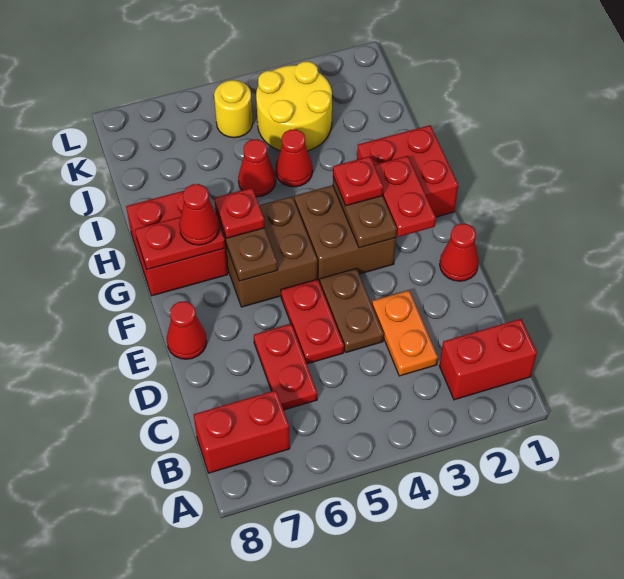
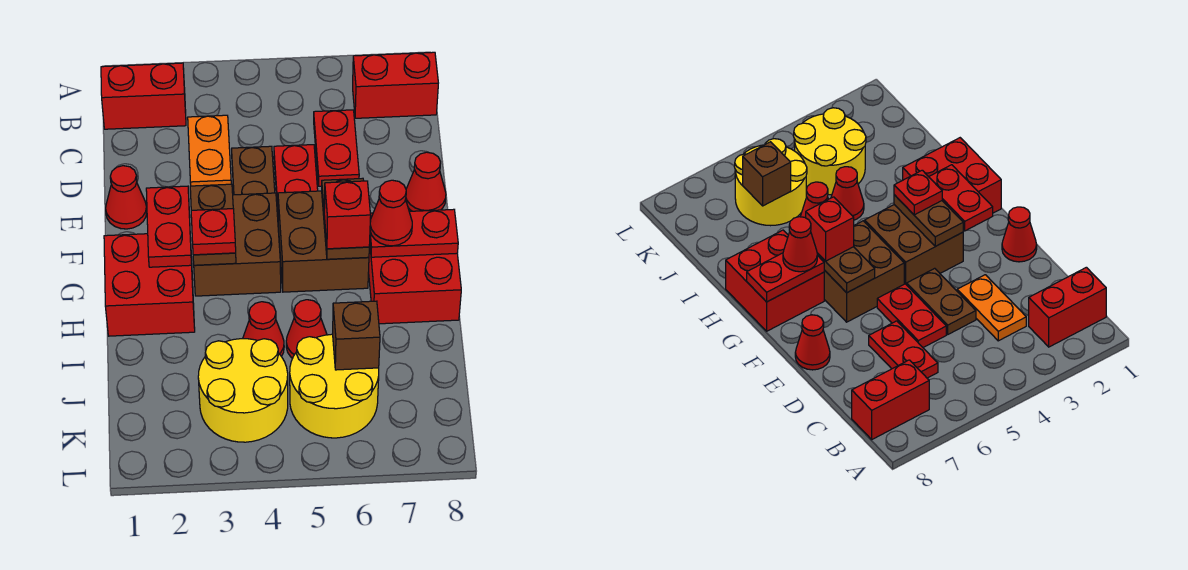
red 1x1 plate [214,188,265,238] -> red 1x1 brick [324,181,371,249]
none -> brown 1x1 brick [333,301,380,370]
yellow 1x1 round brick [214,80,253,138] -> yellow 2x2 round brick [290,334,379,438]

